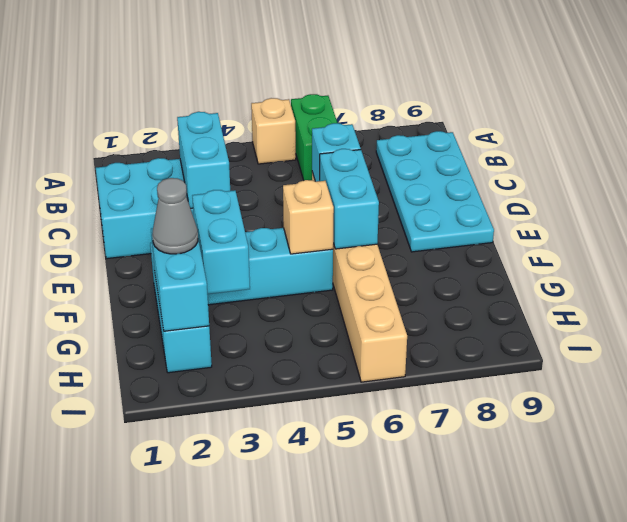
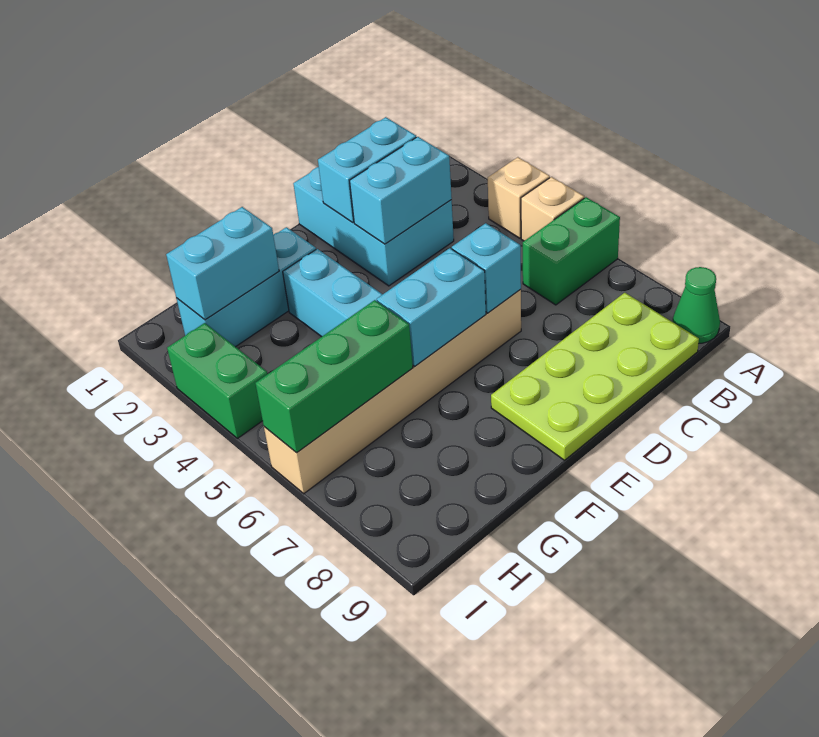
none -> green 1x1 cone [673,267,720,343]
cyan 2x4 plate [376,131,494,252] -> lime 2x4 plate [491,293,699,460]
cyan 1x2 brick [192,190,250,294] -> cyan 1x2 brick moved to [318,117,416,223]
tan 1x1 brick [283,180,334,254] -> tan 1x1 brick moved to [488,157,550,238]
grey 1x1 cone [152,178,198,254] -> none
none -> green 1x3 brick [255,300,413,452]
none -> green 1x2 brick [167,323,267,438]

